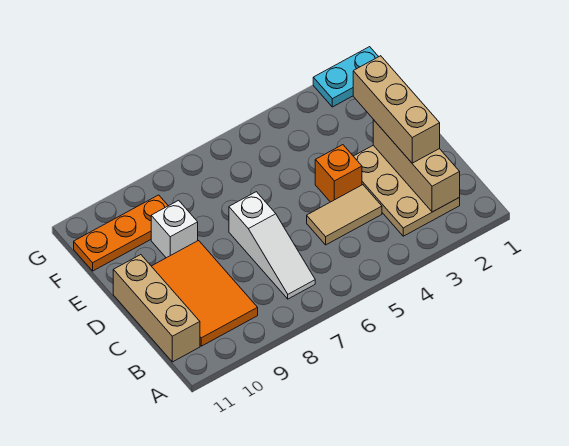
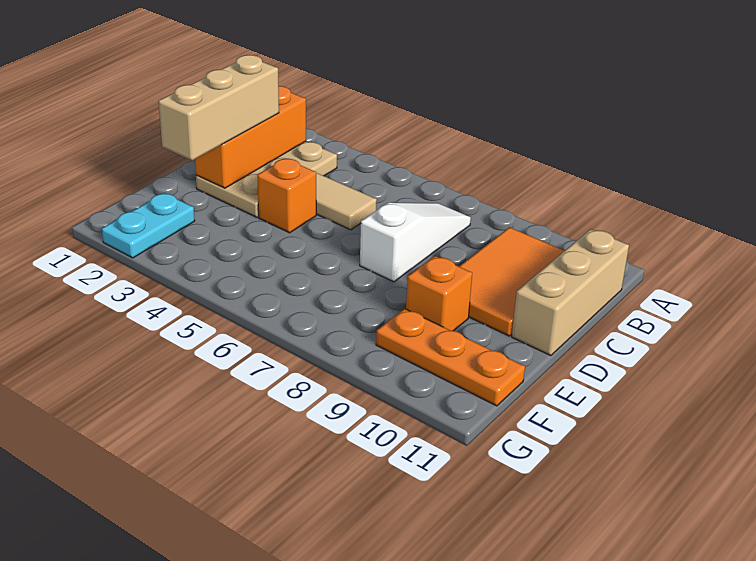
tan 1x3 brick [373,120,460,212] -> orange 1x3 brick [195,86,306,188]
white 1x1 brick [151,200,198,258] -> orange 1x1 brick [406,256,472,331]
cyan 1x2 plate [313,47,378,107] -> cyan 1x2 plate turned to [102,193,195,258]

